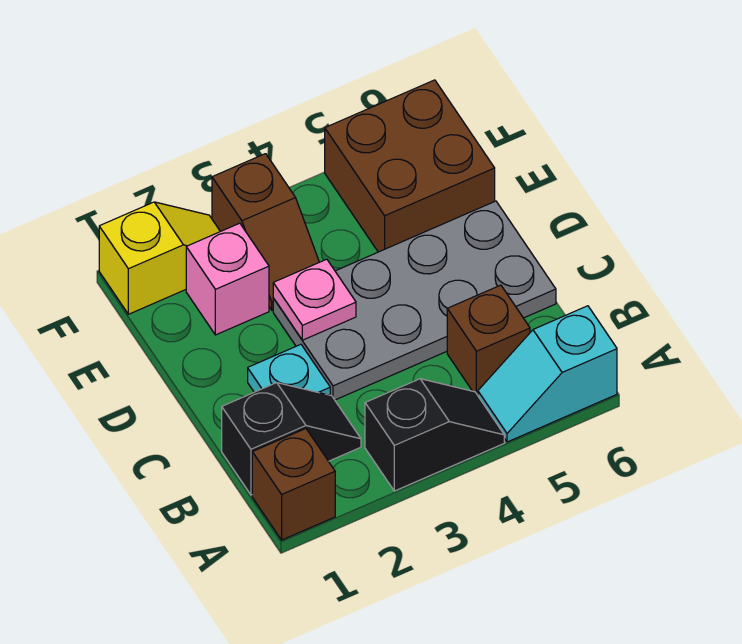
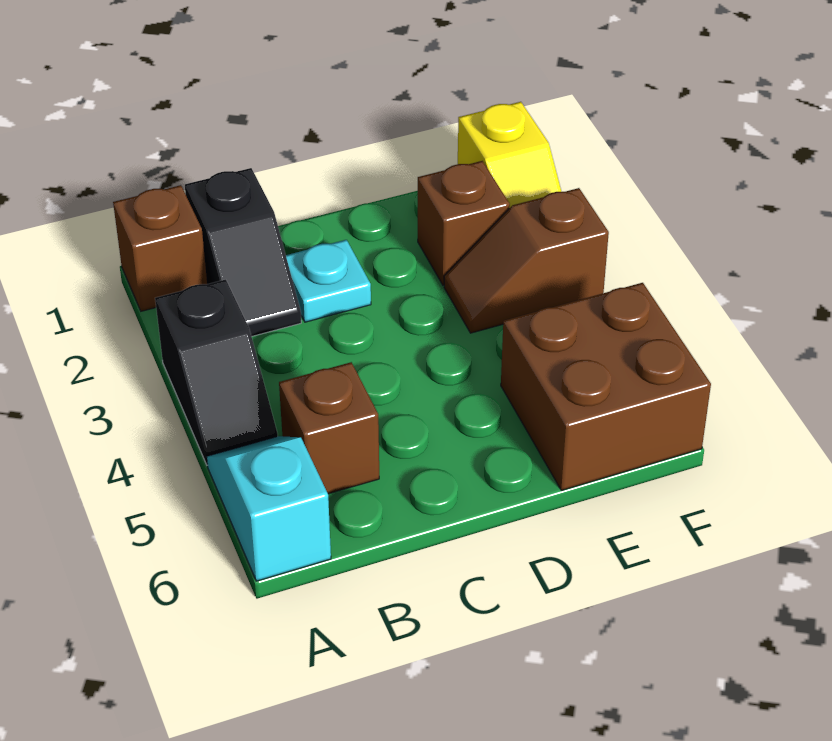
grey 2x4 plate [273,201,556,400] -> none
pink 1x1 plate [273,259,356,340] -> none
pink 1x1 brick [186,223,269,335] -> brown 1x1 brick [418,161,510,285]

